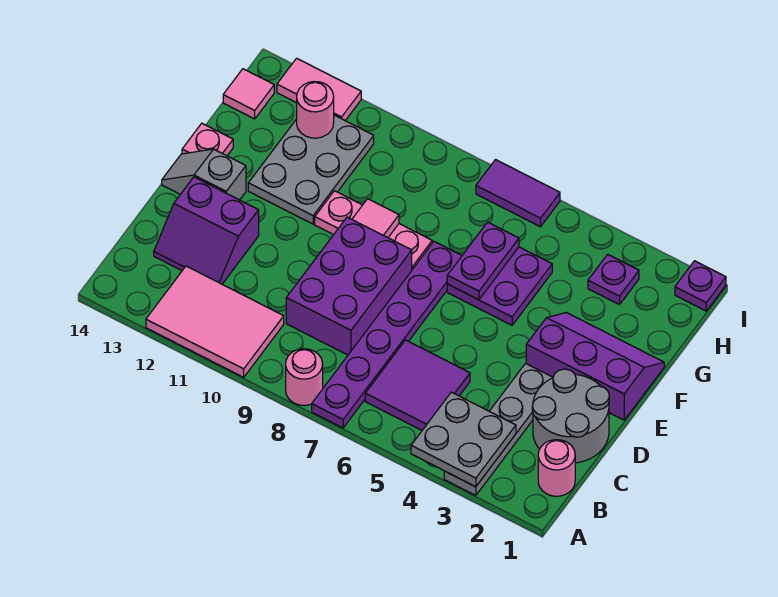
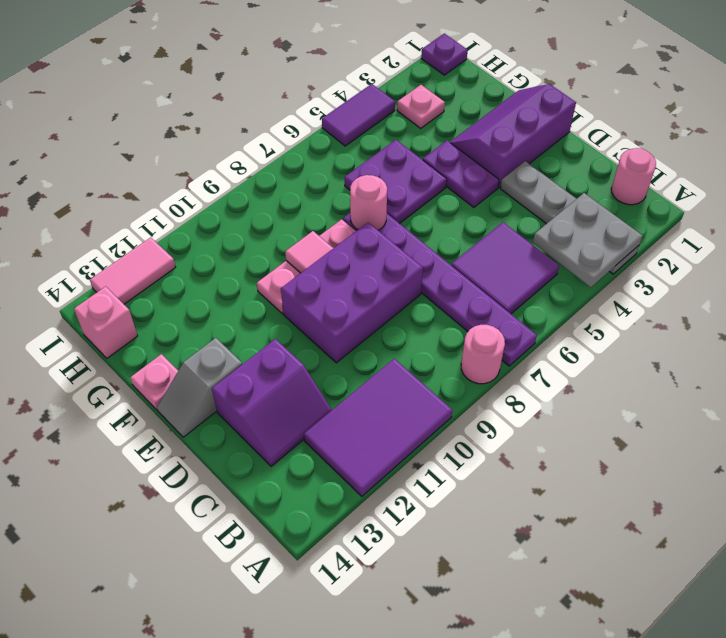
pink 2x3 tile [146,266,284,377] -> purple 2x3 tile [304,359,452,496]
grey 2x2 round brick [532,369,609,463] -> none
purple 2x3 brick [286,217,412,355] -> purple 2x3 brick turned to [281,222,423,363]
purple 1x2 plate [447,222,519,300] -> purple 1x2 plate moved to [423,141,499,207]
grey 2x3 plate [248,115,374,224] -> none
purple 1x1 plate [588,254,639,305] -> pink 1x1 plate [397,85,445,128]
pink 1x1 round brick [297,82,334,138] -> pink 1x1 round brick moved to [350,175,387,230]
pink 1x1 tile [223,69,274,119] -> pink 1x1 brick [74,286,138,358]
purple 1x2 tile [476,160,560,227] -> purple 1x2 tile moved to [322,84,395,146]

